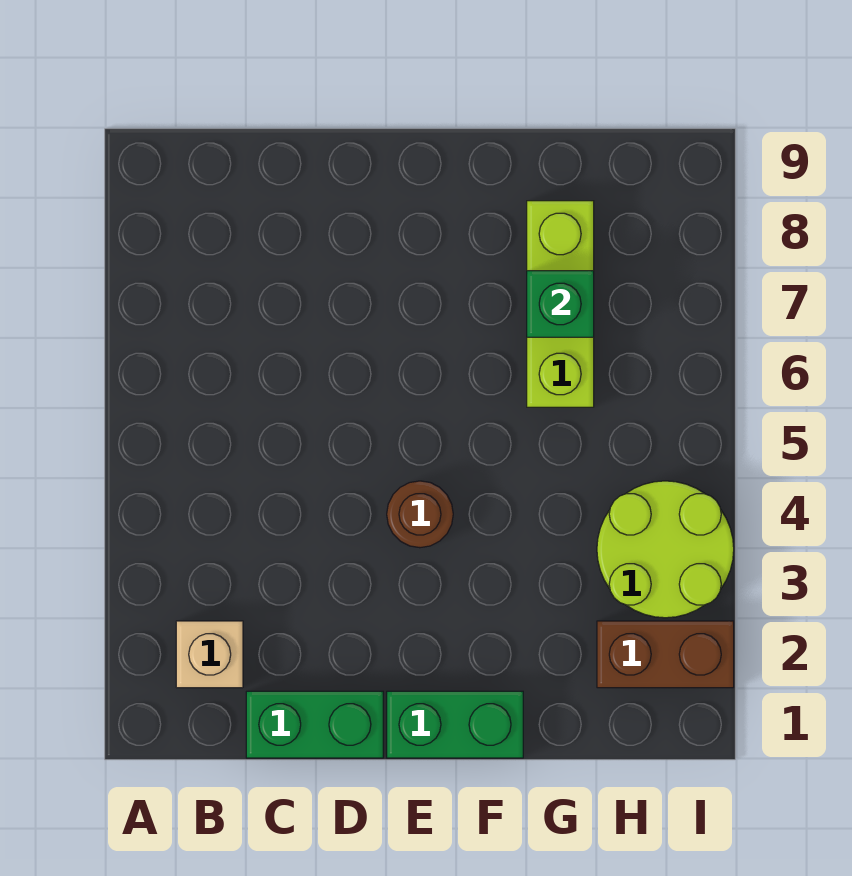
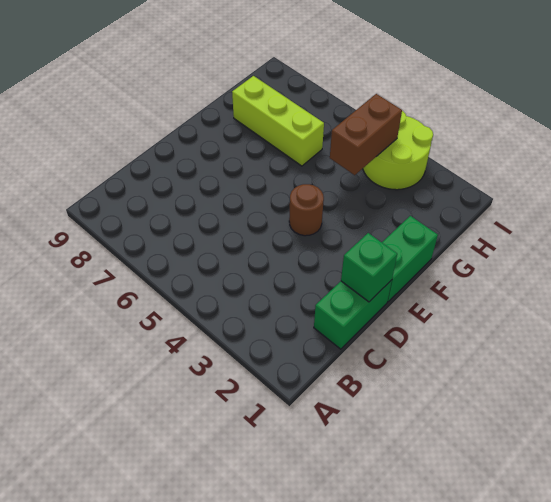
tan 1x1 brick [176,621,243,688] -> none
green 1x1 brick [527,271,594,337] -> green 1x1 brick moved to [341,233,397,302]
brown 1x2 brick [597,621,734,688] -> brown 1x2 brick moved to [330,94,402,175]

